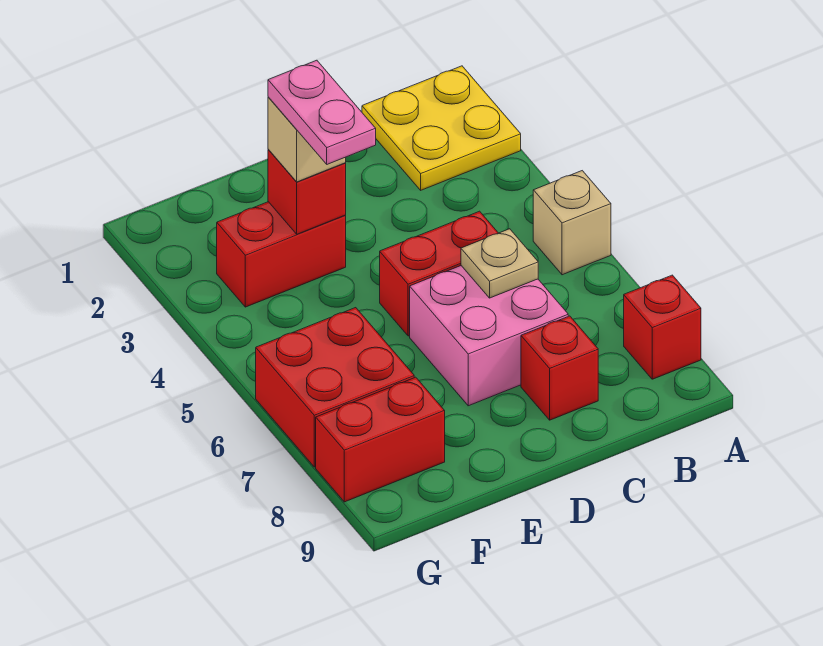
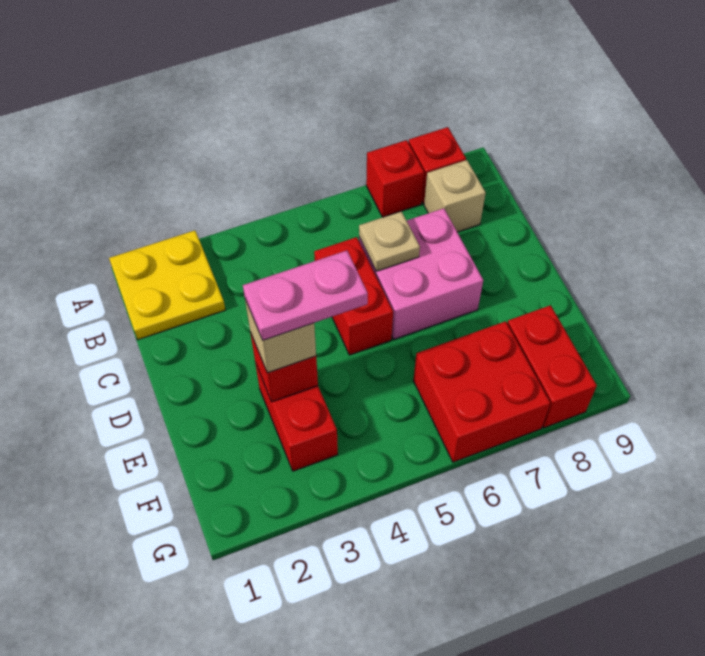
tan 1x1 brick [533,171,611,275] -> tan 1x1 brick moved to [424,160,486,232]
red 1x1 brick [521,316,598,420] -> red 1x1 brick moved to [366,140,424,217]

